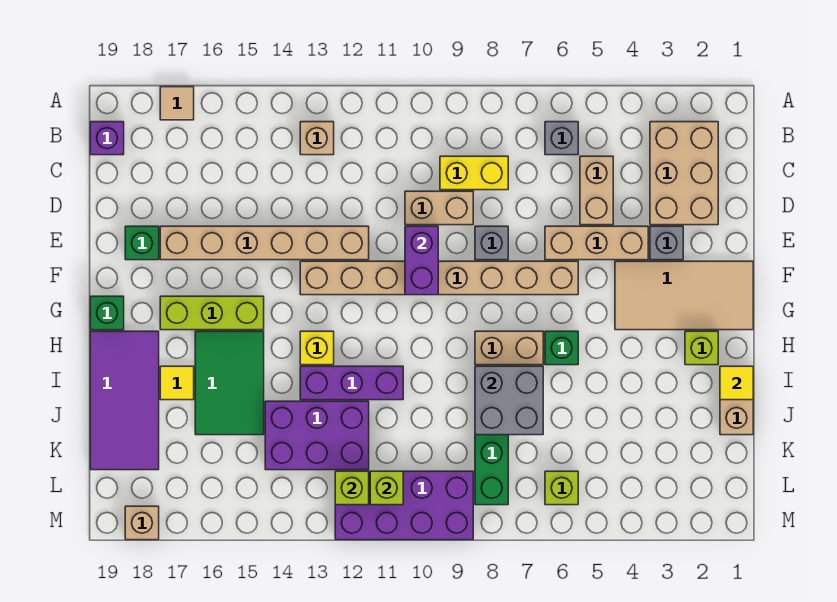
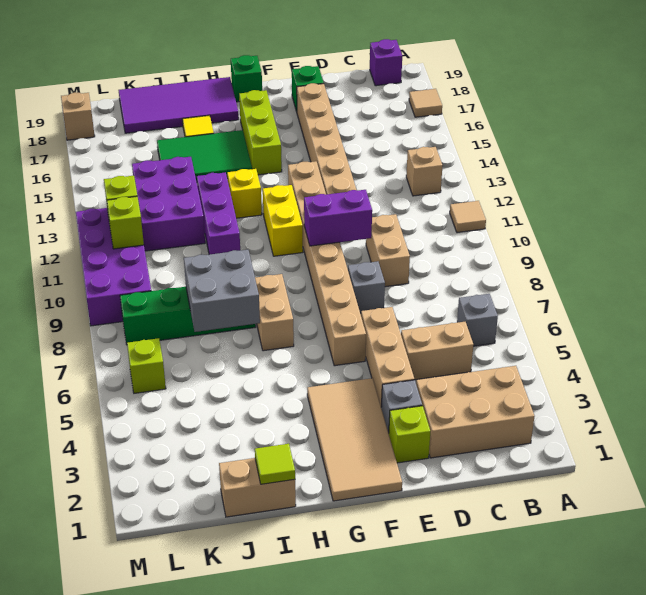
none -> tan 1x1 tile [450,201,486,233]
yellow 1x2 brick [440,156,508,190] -> yellow 1x2 brick moved to [263,185,303,256]
lime 1x1 brick [685,331,718,365] -> lime 1x1 brick moved to [389,406,430,463]
green 1x1 brick [545,331,578,365] -> none
yellow 1x1 tile [720,366,753,400] -> lime 1x1 tile [255,444,295,484]

